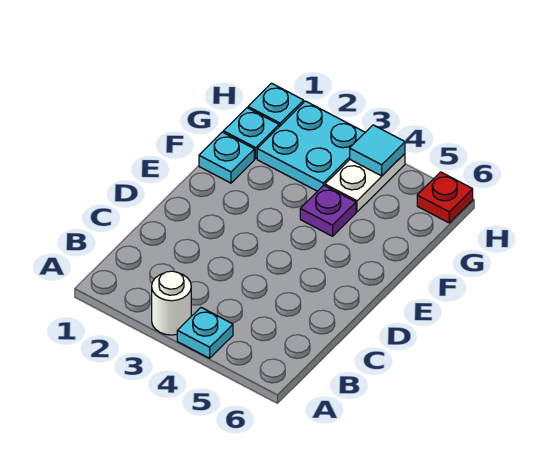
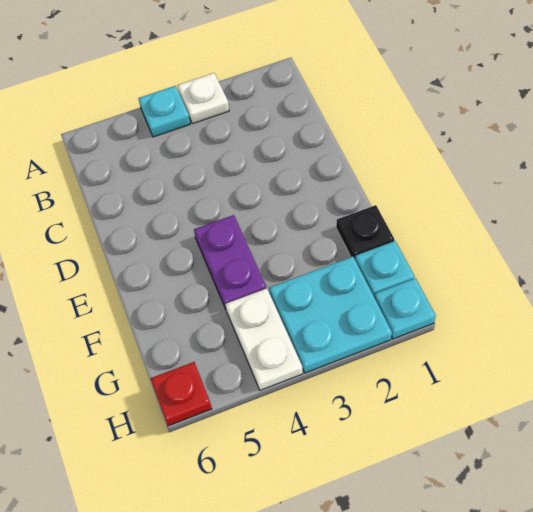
white 1x1 round brick [152,271,191,335] -> white 1x1 plate [178,73,229,124]
cyan 1x1 plate [199,132,254,183] -> black 1x1 plate [336,205,394,259]
purple 1x1 plate [300,185,356,236] -> purple 1x2 plate [194,215,266,309]
cyan 1x1 tile [350,125,405,176] -> none

